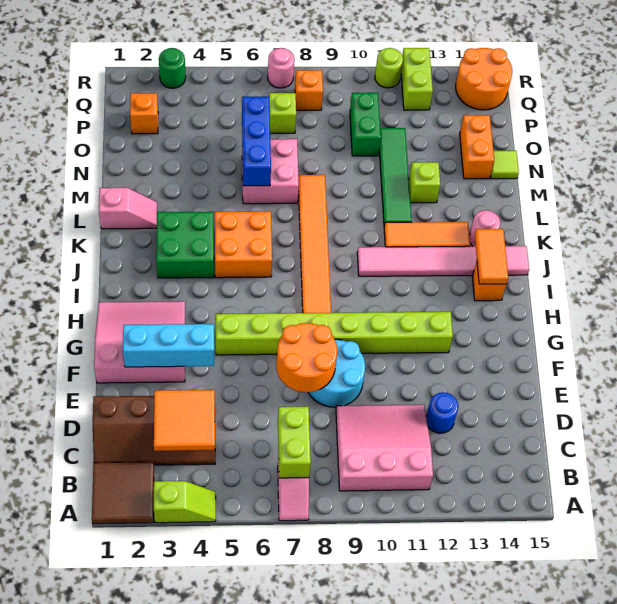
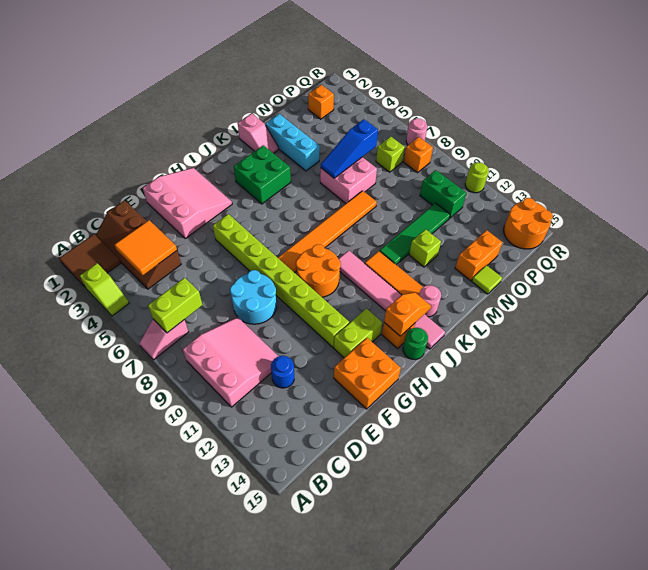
orange 2x2 round brick [276,323,337,392] -> orange 2x2 round brick moved to [296,245,341,297]
cyan 1x3 brick [123,324,214,367] -> cyan 1x3 brick moved to [266,114,320,171]
orange 1x2 tile [475,229,508,284] -> orange 1x2 slope [384,292,431,336]
orange 2x2 brick [215,211,272,278] -> orange 2x2 brick moved to [334,338,401,409]
blue 1x3 brick [242,97,271,186] -> blue 1x3 slope [321,119,378,178]
green 1x2 brick [350,93,381,156] -> green 1x2 brick turned to [420,170,466,218]
lime 1x2 brick [401,48,433,110] -> lime 1x2 brick moved to [334,309,382,358]
green 1x1 round brick [159,48,186,88] -> green 1x1 round brick moved to [403,328,428,360]

